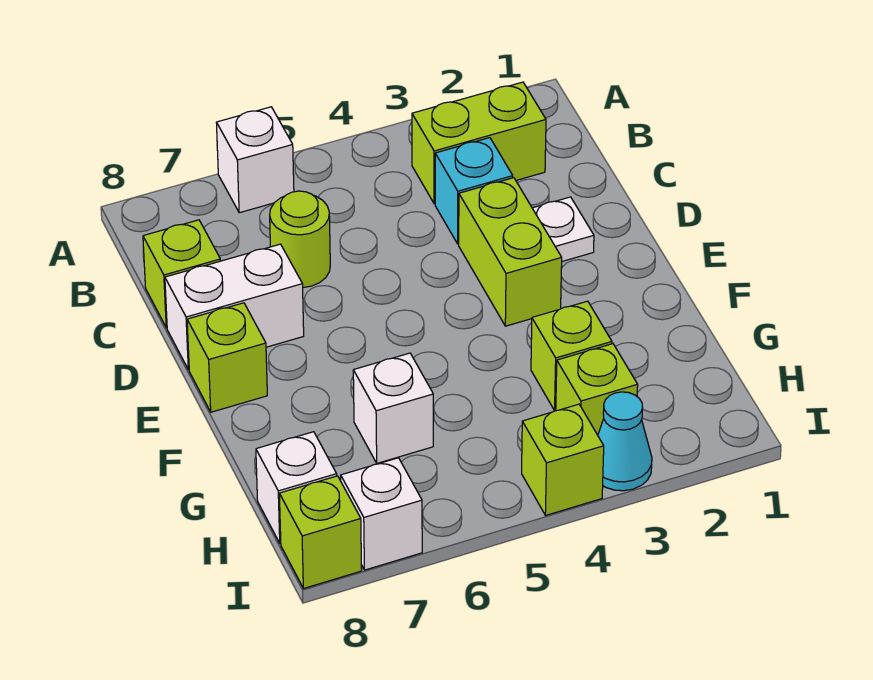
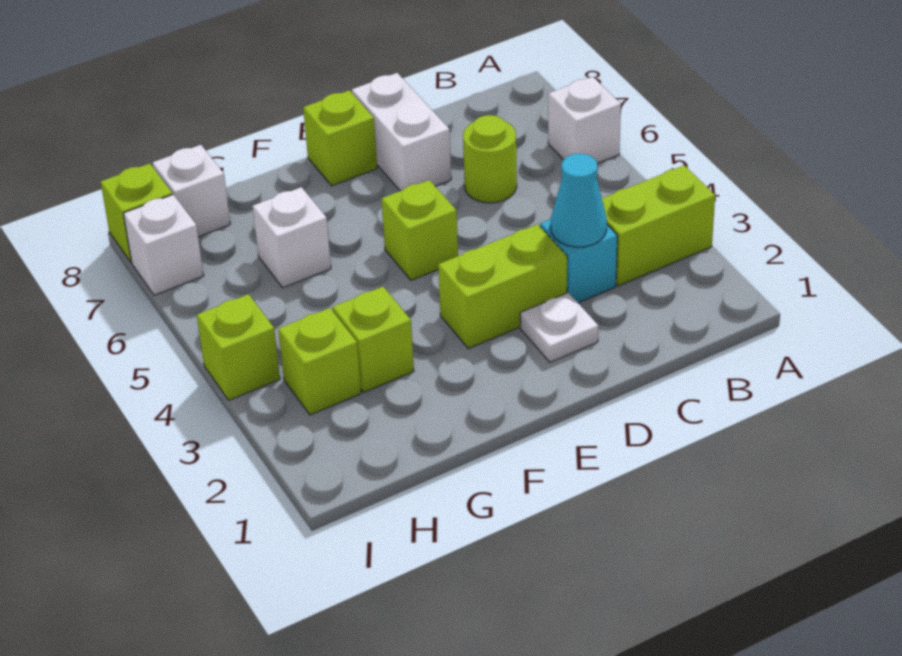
lime 1x2 brick [412,82,546,204] -> lime 1x2 brick turned to [602,165,715,286]
lime 1x1 brick [143,220,220,328] -> lime 1x1 brick moved to [382,180,458,280]
cyan 1x1 cone [598,392,652,491] -> cyan 1x1 cone moved to [551,154,607,247]

